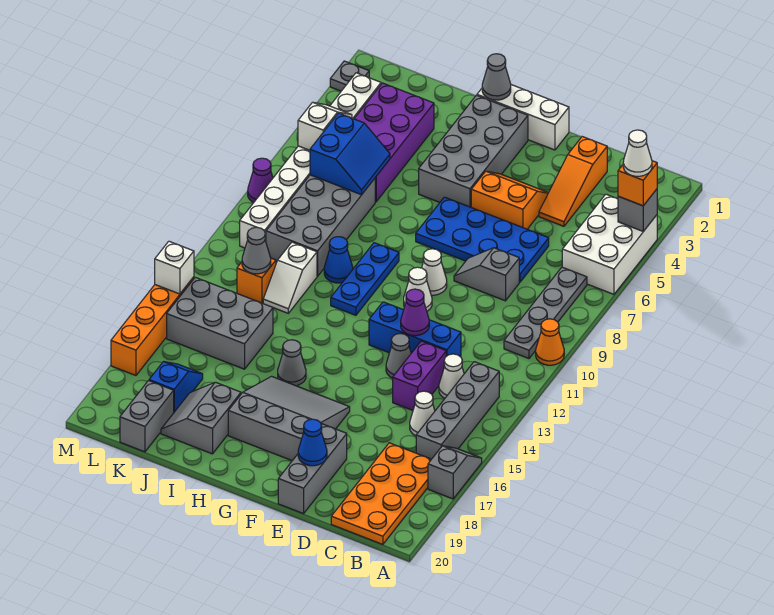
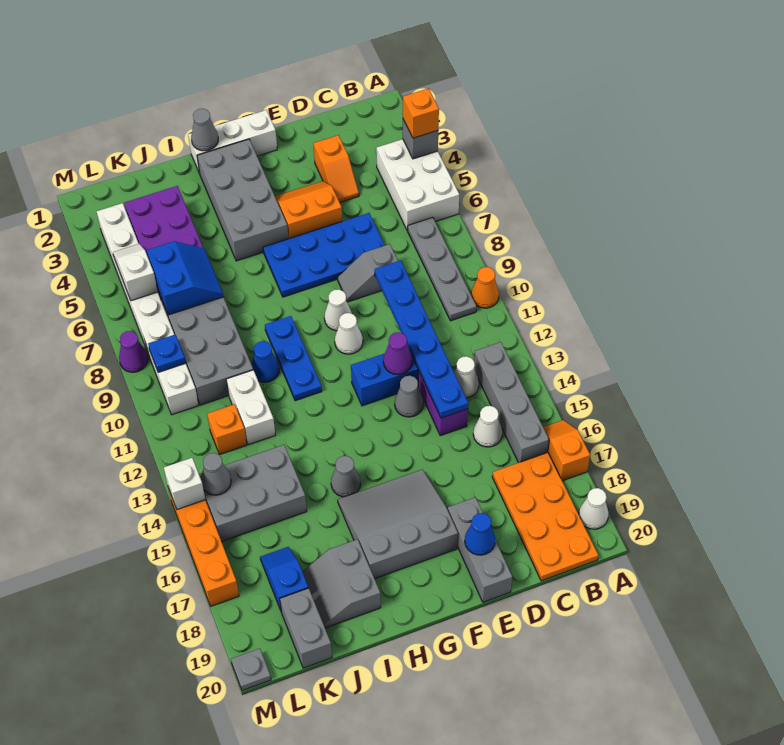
white 1x1 cone [623,130,652,176] -> white 1x1 cone moved to [579,488,609,529]
grey 1x2 slope [428,446,482,499] -> orange 1x2 slope [543,420,590,481]
orange 1x3 slope [539,137,607,226] -> orange 1x2 slope [313,135,359,203]
none -> blue 1x6 plate [375,260,468,418]
white 1x2 slope [263,242,317,313] -> white 1x2 brick [226,370,275,445]
grey 1x1 cone [242,227,271,274] -> grey 1x1 cone moved to [201,453,231,495]
none -> blue 1x1 plate [148,334,186,372]
grey 1x1 plate [330,61,369,91] -> grey 1x1 plate moved to [231,649,271,691]

